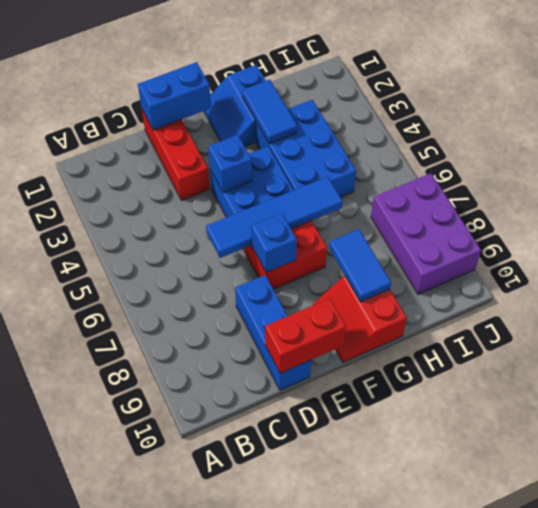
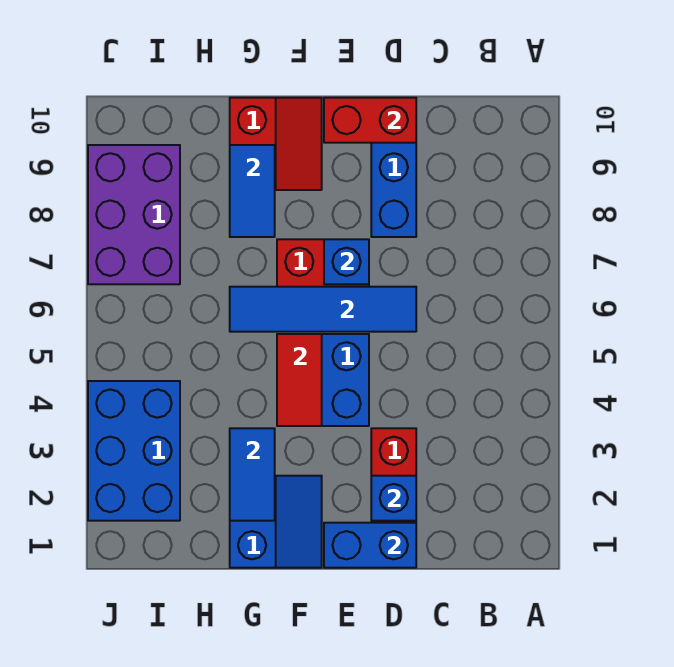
blue 1x1 brick [208,135,252,193] -> blue 1x1 brick moved to [371,476,416,521]
none -> red 1x2 tile [277,334,322,426]
blue 2x3 brick [256,100,356,197] -> blue 2x3 brick moved to [88,381,180,521]

